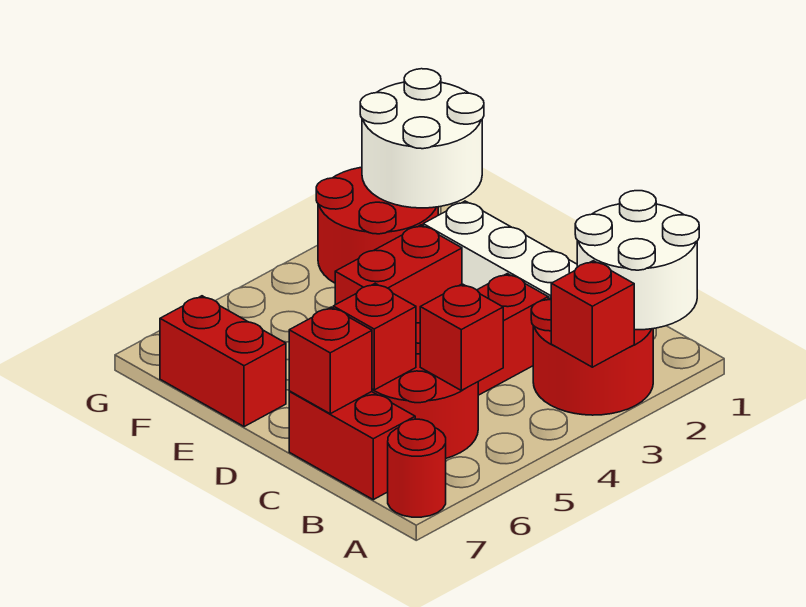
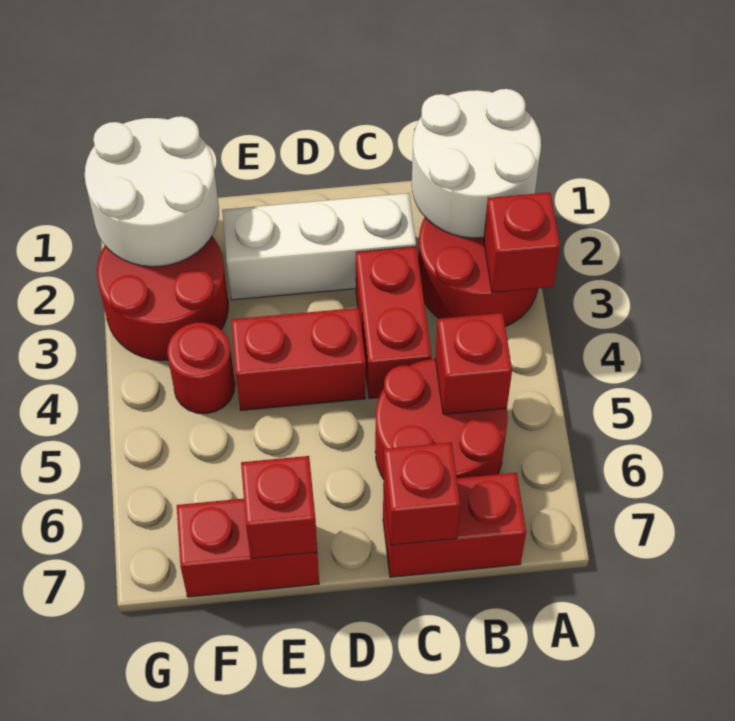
red 1x1 round brick [388,419,446,517] -> red 1x1 round brick moved to [167,322,235,414]
red 1x1 brick [333,284,416,390] -> red 1x1 brick moved to [241,456,317,559]
red 1x2 brick [335,225,462,323] -> red 1x2 brick turned to [231,308,366,410]

